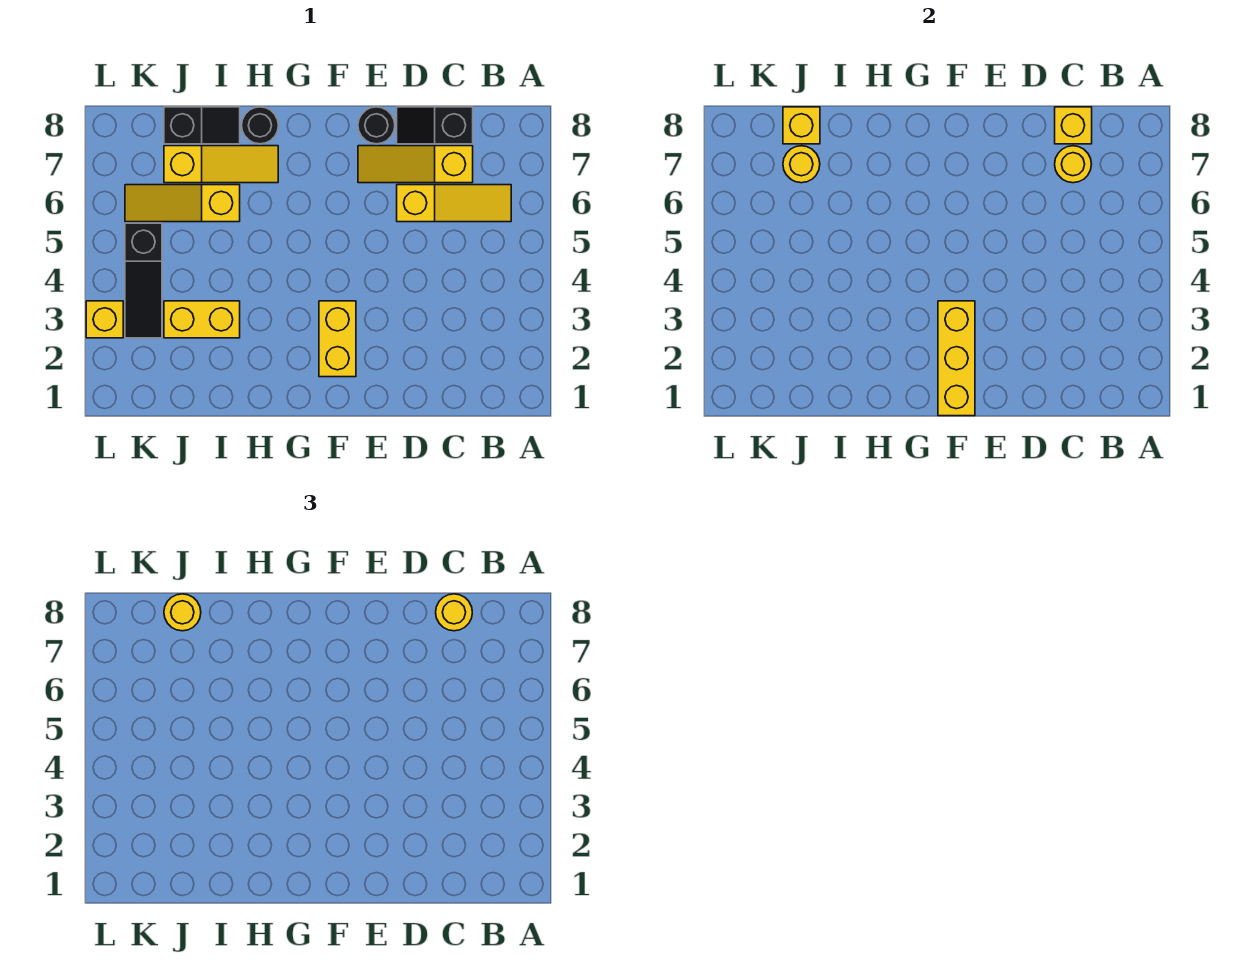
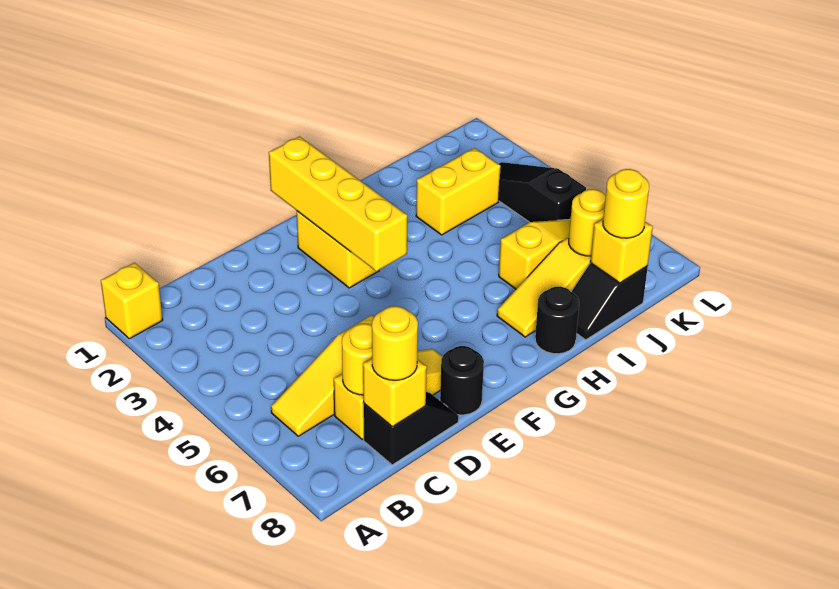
yellow 1x3 brick [938,301,975,416] -> yellow 1x4 brick [269,137,407,271]
yellow 1x1 brick [86,301,123,338] -> yellow 1x1 brick moved to [101,263,163,339]

